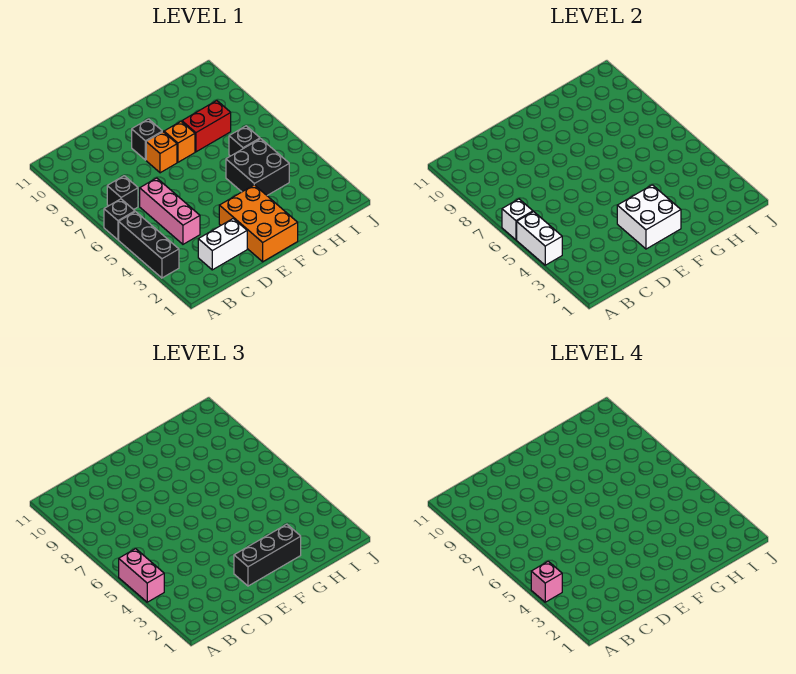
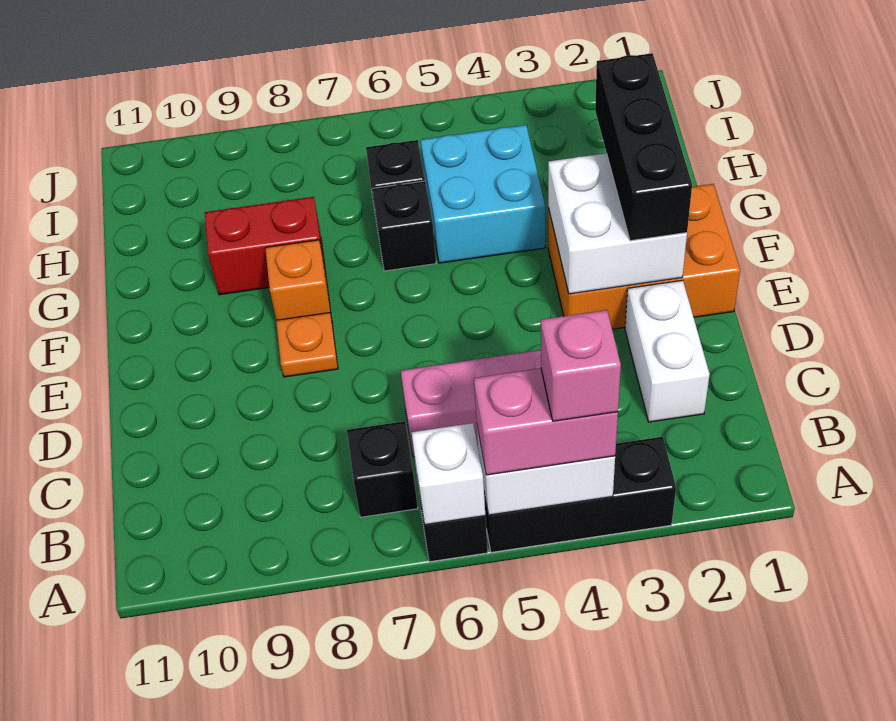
orange 1x1 brick [146,132,177,173] -> orange 1x1 plate [276,313,338,377]
black 1x1 brick [132,119,162,160] -> black 1x1 brick moved to [372,181,436,271]
black 2x2 brick [226,139,289,195] -> cyan 2x2 brick [421,125,545,263]
red 1x2 brick [182,101,231,152] -> red 1x2 brick turned to [205,197,326,295]

